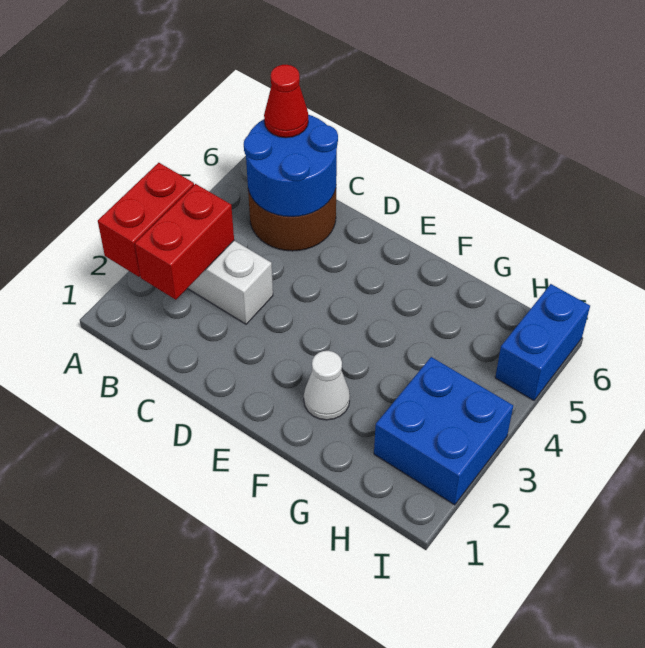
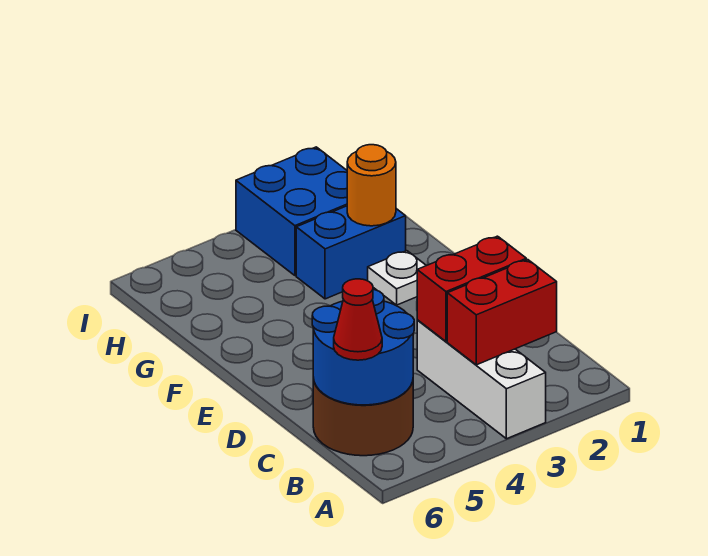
red 1x2 brick [98,163,194,277] -> red 1x2 brick moved to [417,236,526,342]
white 1x1 cone [304,351,350,420] -> white 1x1 plate [368,251,426,305]
none -> orange 1x1 round brick [347,145,396,226]
blue 1x2 brick [495,284,590,400] -> blue 1x2 brick moved to [296,206,406,299]

